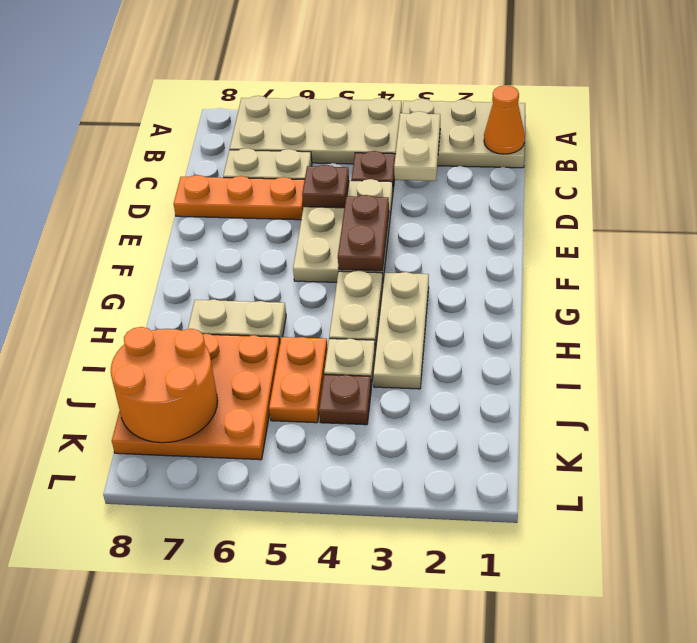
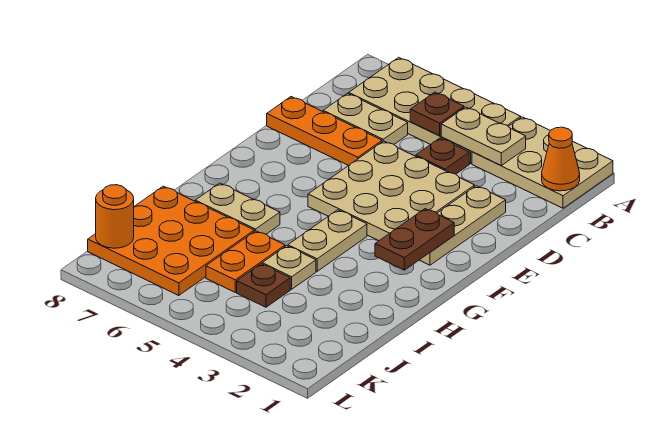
tan 1x2 plate [394,111,440,181] -> tan 1x2 plate turned to [441,107,526,165]
tan 2x3 plate [293,179,393,282] -> tan 3x3 plate [308,141,475,241]
brown 1x1 plate [302,165,349,208] -> brown 1x1 plate moved to [410,92,464,136]
brown 1x2 plate [338,195,389,271] -> brown 1x2 plate moved to [375,209,454,270]
tan 1x3 plate [373,272,429,389] -> tan 1x3 plate moved to [420,186,506,265]
orange 2x2 round brick [111,327,218,443] -> orange 1x1 round brick [96,185,134,248]

